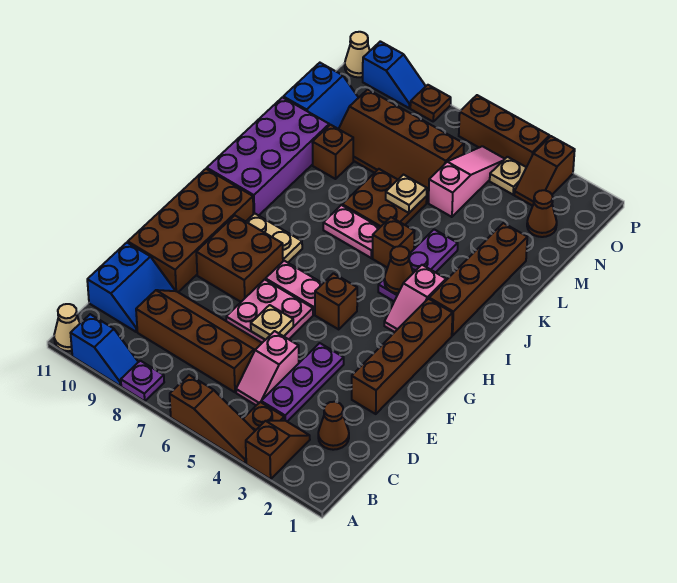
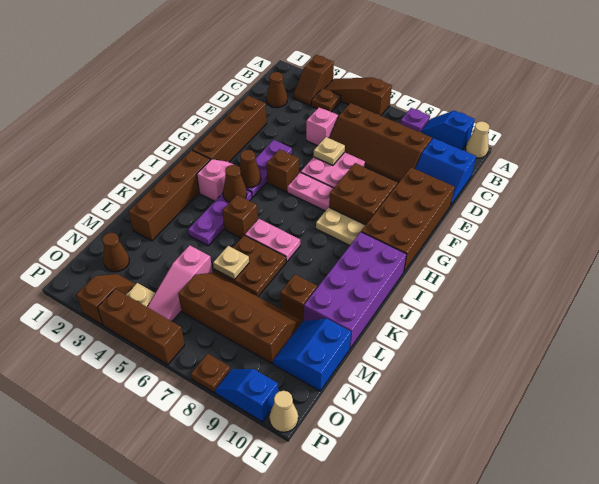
purple 1x3 plate [261,343,344,421] -> purple 1x3 plate moved to [246,140,292,198]
blue 2x2 slope [87,243,175,332] -> blue 2x2 slope turned to [415,138,476,205]
none -> brown 1x1 cone [239,150,261,188]

